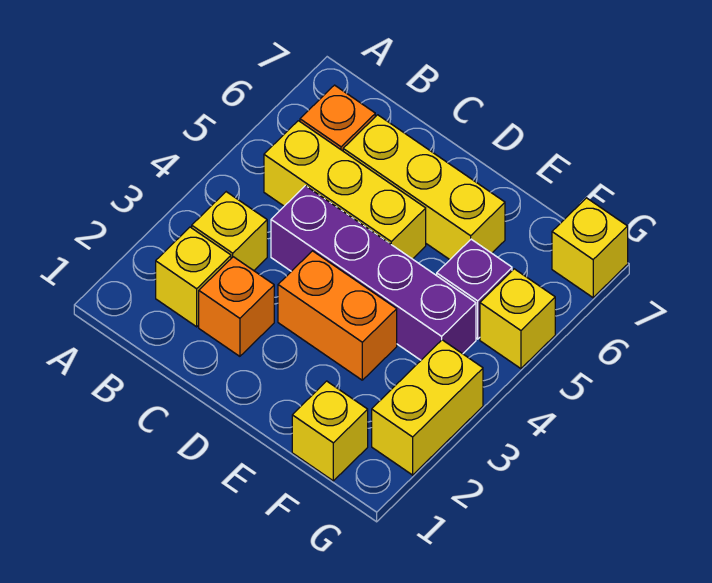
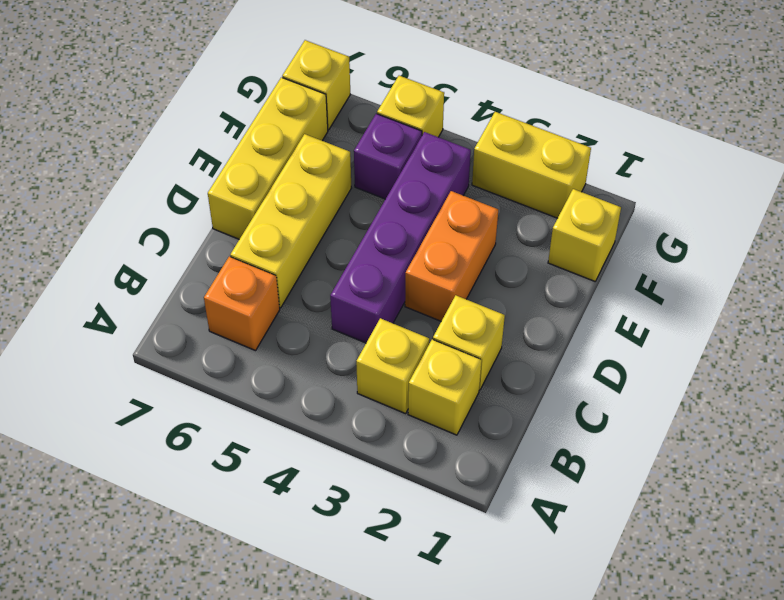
yellow 1x3 brick [264,121,426,259] -> yellow 1x3 brick moved to [208,77,328,239]
orange 1x1 brick [199,257,274,356] -> yellow 1x1 brick [433,295,505,390]

